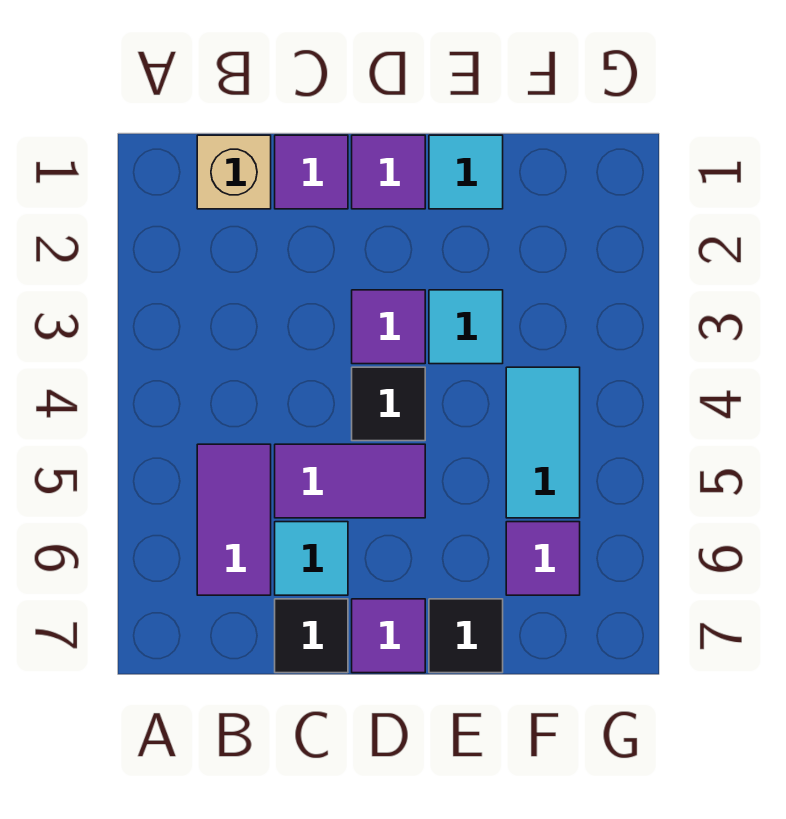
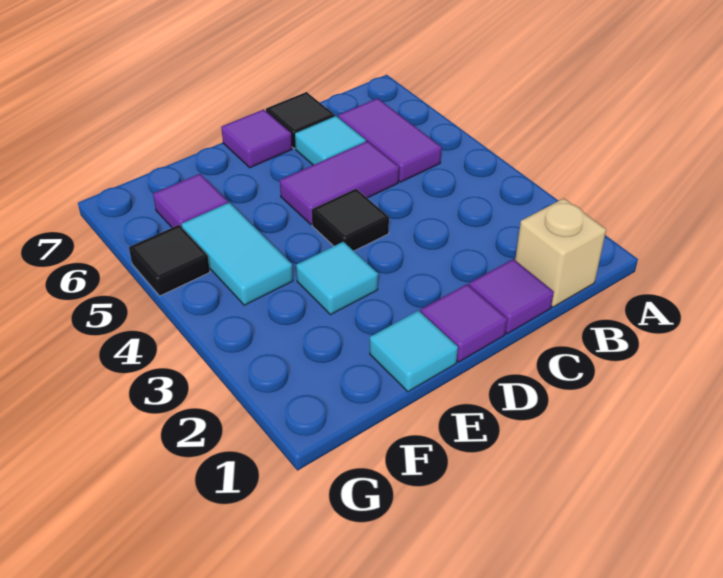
purple 1x1 tile [352,290,425,364] -> none
black 1x1 tile [429,599,503,673] -> black 1x1 tile moved to [129,225,210,296]

